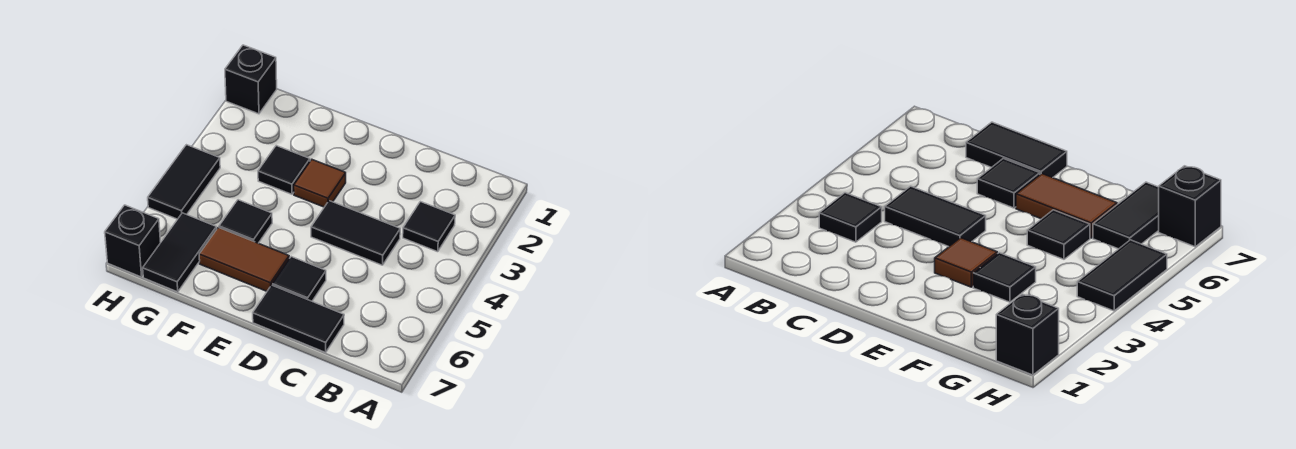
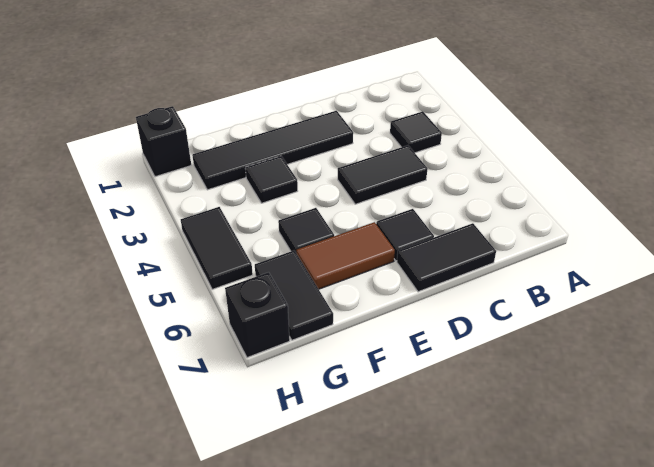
none -> black 1x4 tile [192,111,353,190]
brown 1x1 tile [294,160,346,207] -> none

